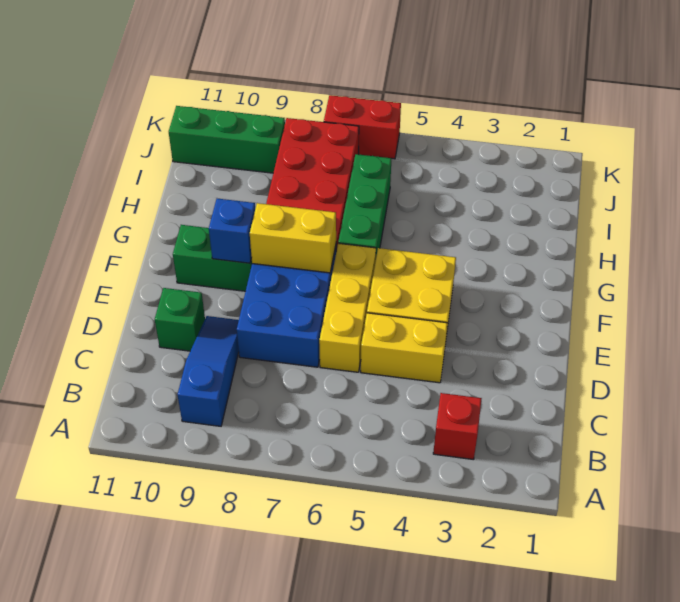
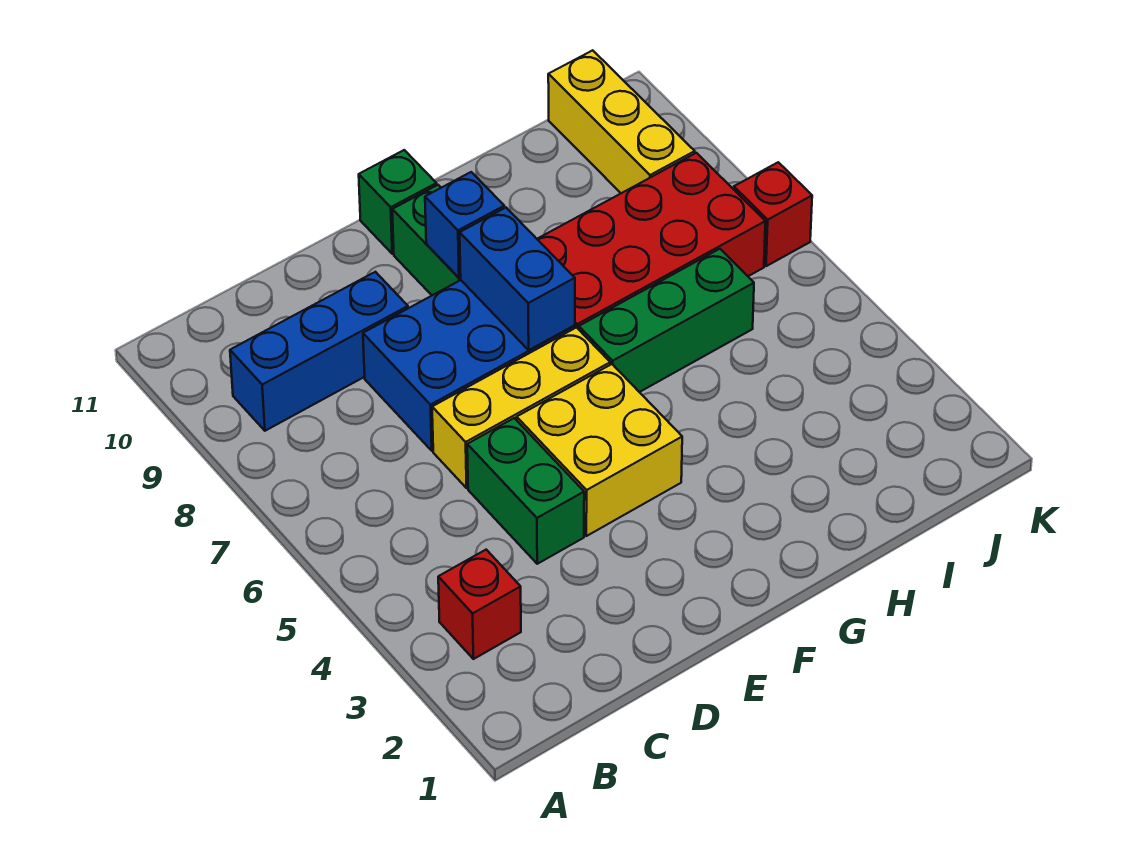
blue 1x3 slope [178,316,239,426] -> blue 1x3 brick [230,272,408,431]
yellow 1x2 brick [361,313,448,383] -> green 1x2 brick [467,418,584,564]
green 1x1 brick [155,288,205,351] -> green 1x1 brick moved to [359,150,437,254]
yellow 1x2 brick [250,203,336,273] -> blue 1x2 brick [460,208,575,350]
green 1x3 brick [169,106,285,173] -> yellow 1x3 brick [548,50,695,193]
red 1x2 brick [324,95,401,159] -> red 1x1 brick [734,162,812,266]

